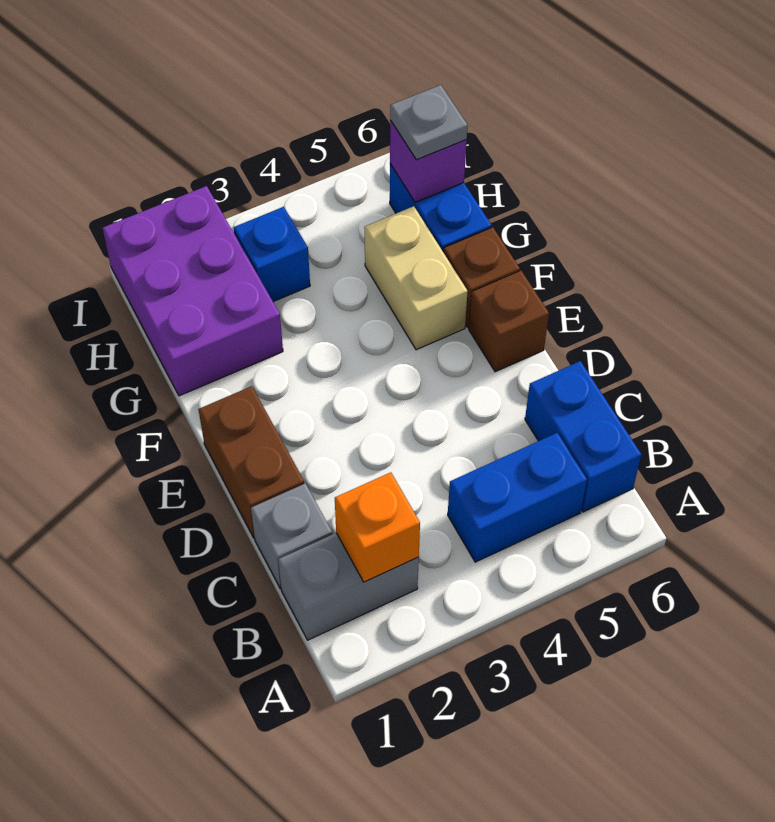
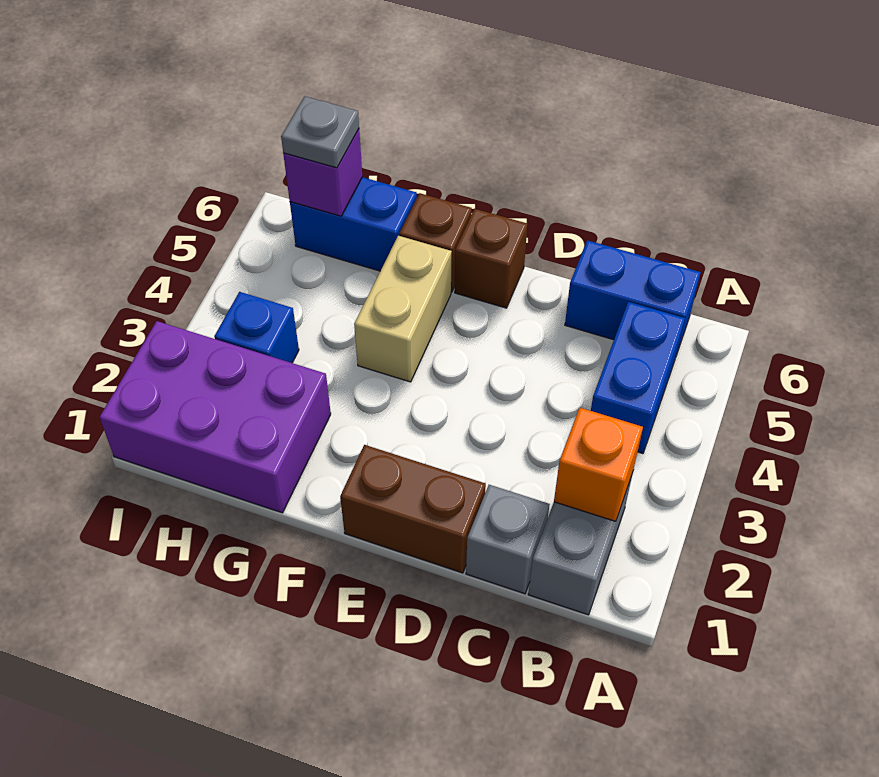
tan 1x2 brick [364,206,468,350] -> tan 1x2 brick turned to [354,236,452,382]

